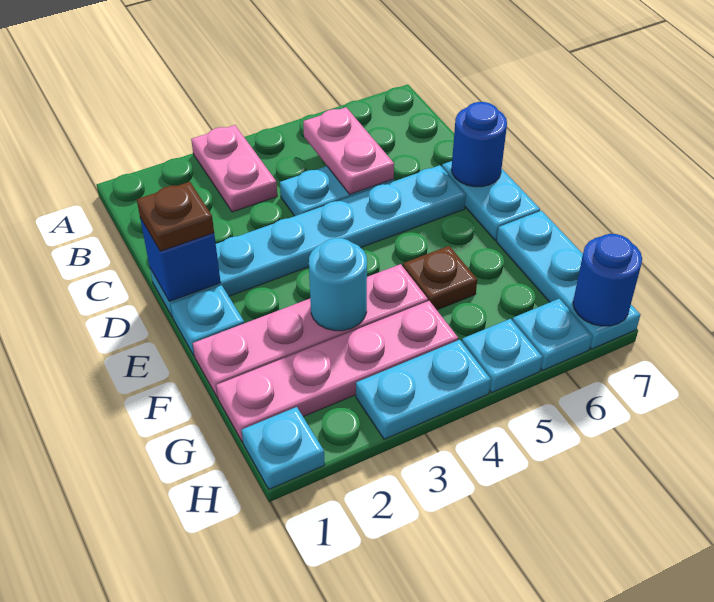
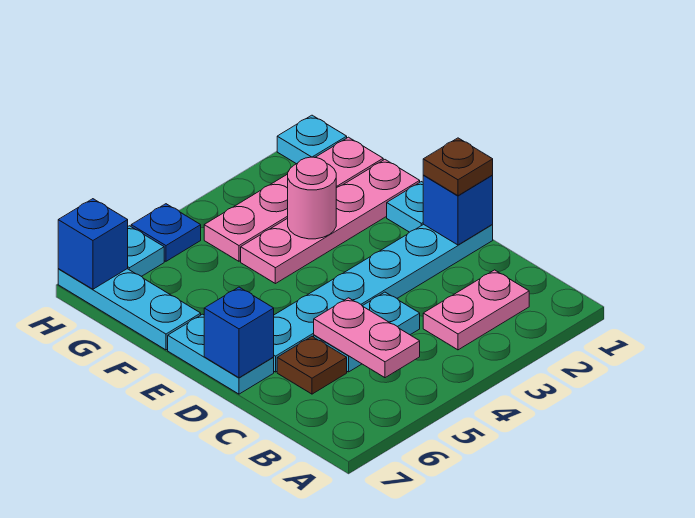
pink 1x2 plate [191,125,277,212] -> pink 1x2 plate turned to [423,270,529,350]
blue 1x1 round brick [452,102,507,187] -> blue 1x1 brick [204,287,274,378]
cyan 1x1 round brick [309,238,367,331] -> pink 1x1 round brick [288,157,336,239]
brown 1x1 plate [403,246,477,310] -> brown 1x1 plate moved to [277,337,347,394]
cyan 1x2 plate [356,340,491,439] -> none
cyan 1x1 plate [462,319,542,393] -> blue 1x1 plate [131,204,201,261]
blue 1x1 round brick [573,234,642,326] -> blue 1x1 brick [58,199,128,289]

